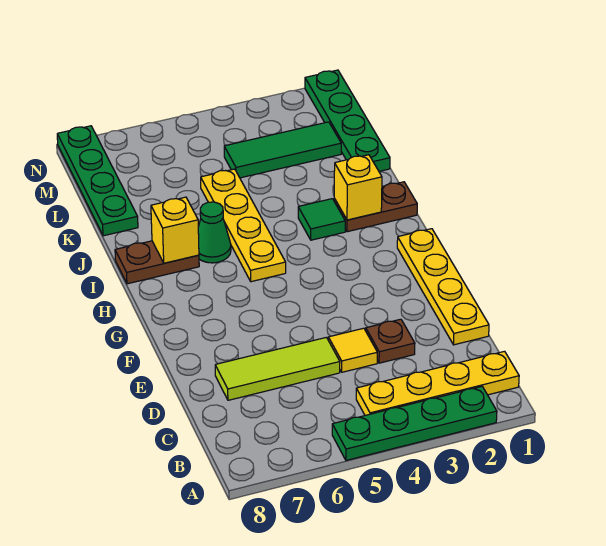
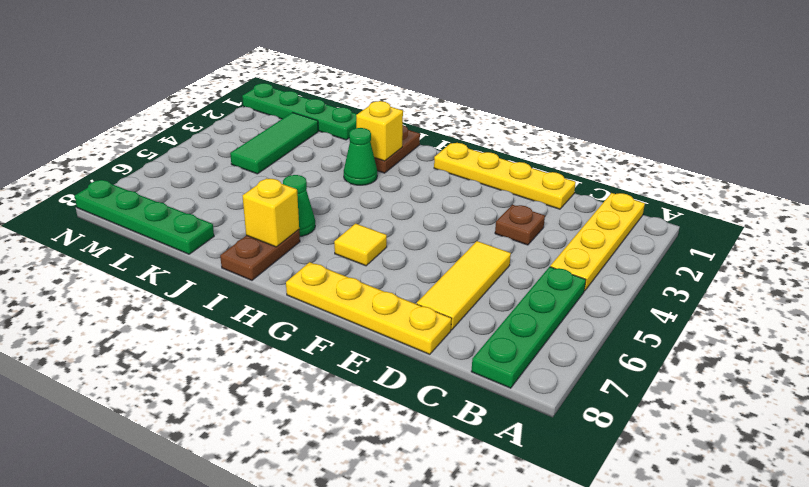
green 1x4 plate [332,387,497,460] -> green 1x4 plate moved to [471,267,586,388]
yellow 1x1 tile [328,328,377,372] -> yellow 1x1 tile moved to [334,223,387,266]
lime 1x3 tile [215,337,340,400] -> yellow 1x3 tile [417,241,511,330]
yellow 1x4 plate [201,169,286,282] -> yellow 1x4 plate moved to [286,262,452,354]
green 1x1 tile [298,199,345,240] -> green 1x1 cone [344,128,377,185]

